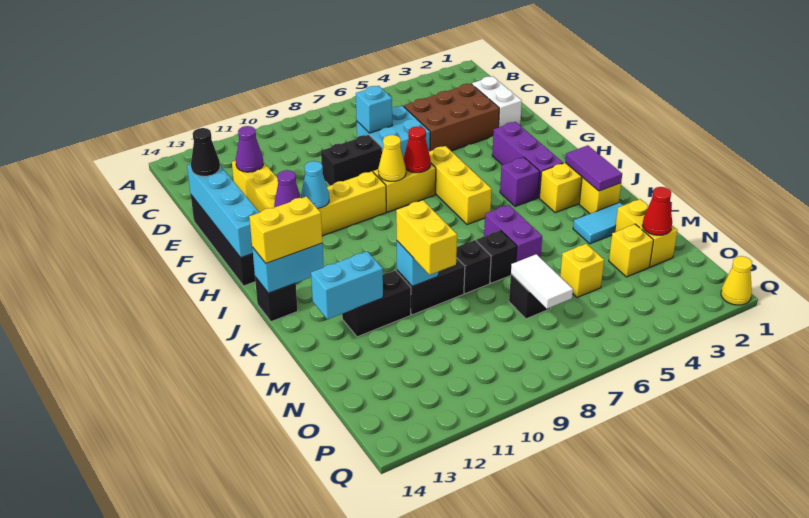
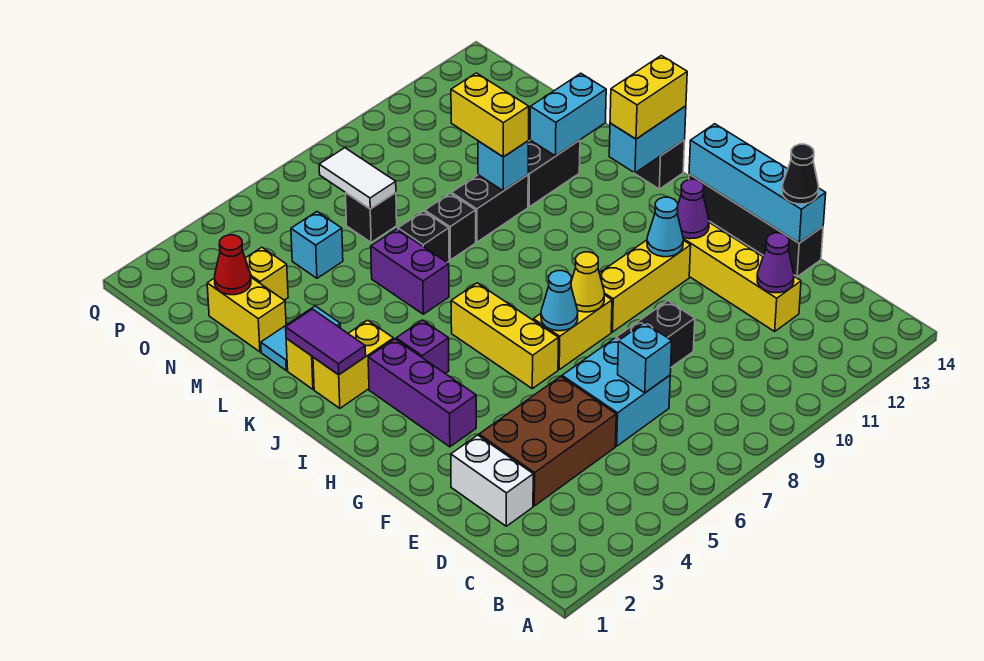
red 1x1 cone [404,127,431,173] -> cyan 1x1 cone [541,271,578,331]
yellow 1x1 brick [560,244,604,298] -> cyan 1x1 brick [291,212,343,278]
yellow 1x1 cone [721,256,752,305] -> none

